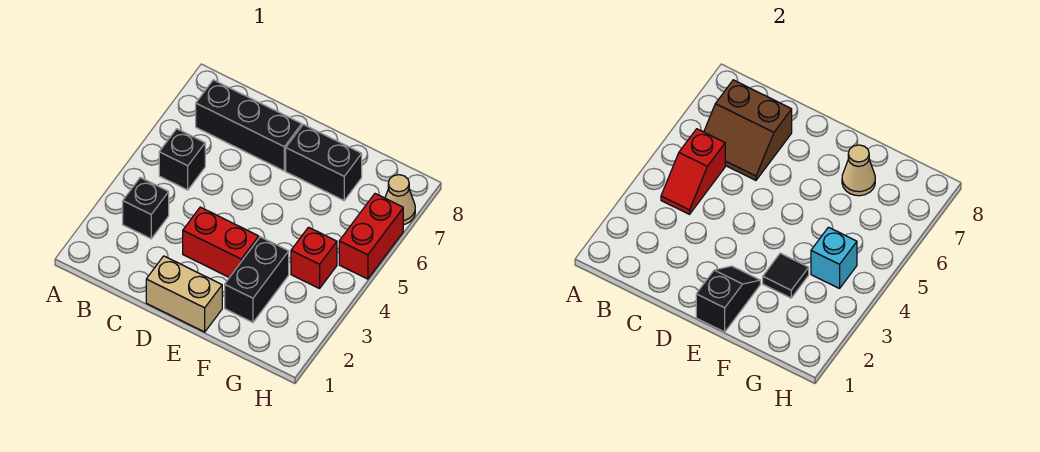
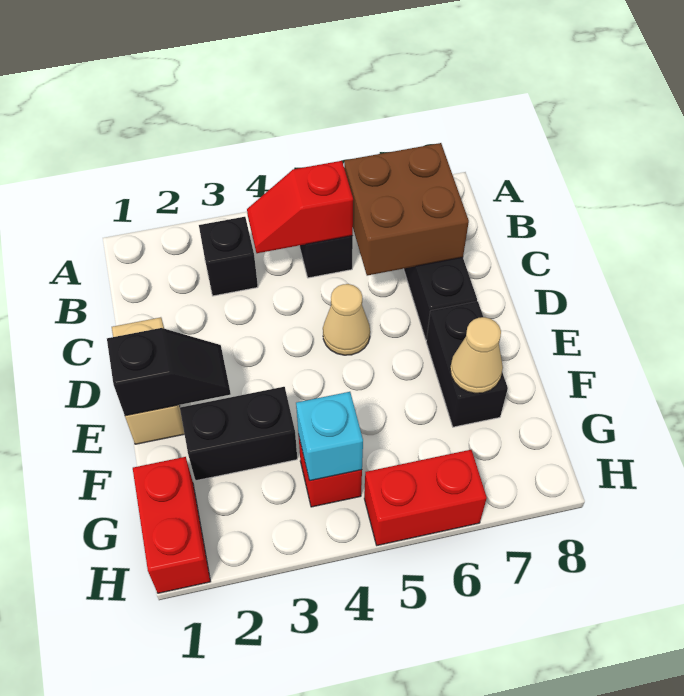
brown 2x2 slope [704,80,792,180] -> brown 2x2 brick [344,143,469,276]
red 1x2 brick [183,207,259,278] -> red 1x2 brick moved to [133,457,210,593]
black 1x1 tile [763,253,809,298] -> none
tan 1x1 cone [385,175,415,225] -> tan 1x1 cone moved to [323,284,370,355]

